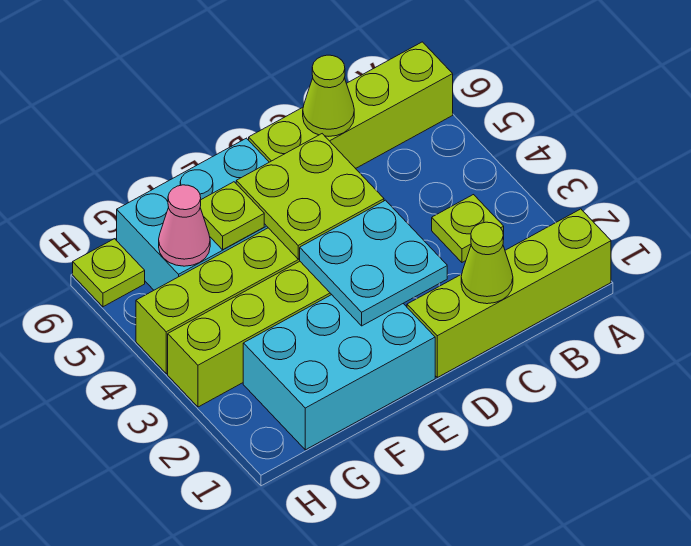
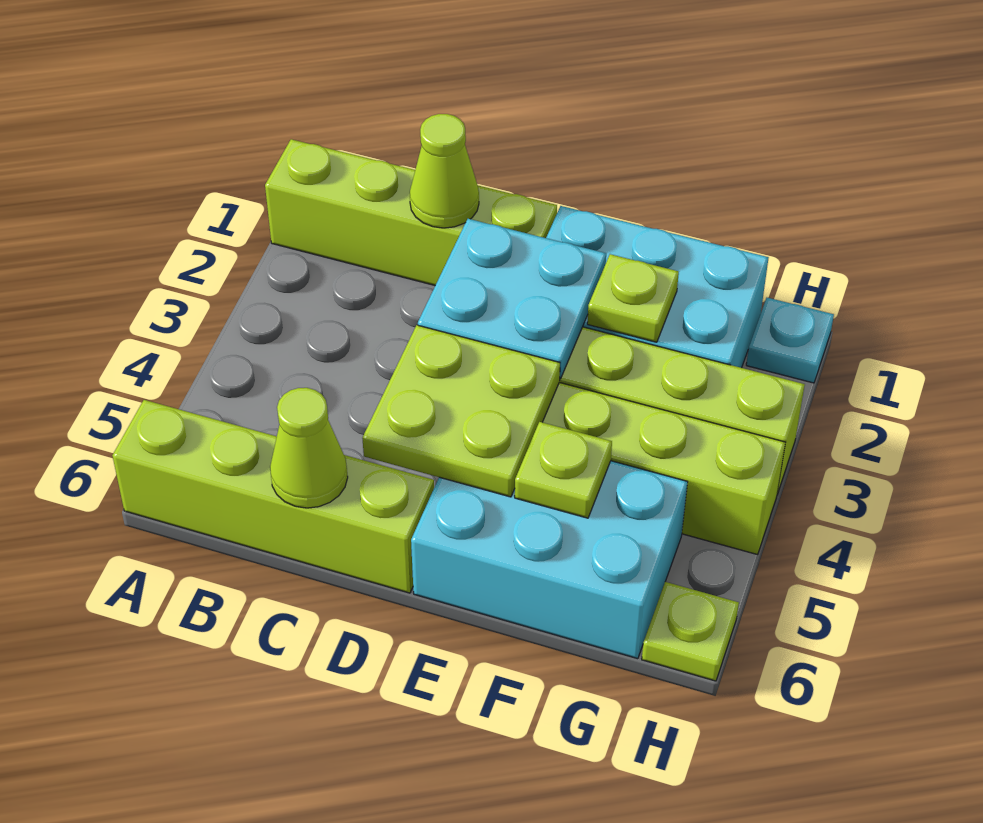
lime 1x1 plate [432,195,504,262] -> lime 1x1 plate moved to [587,254,679,342]
pink 1x1 cone [159,185,210,266] -> none
none -> cyan 1x1 plate [746,298,834,383]

